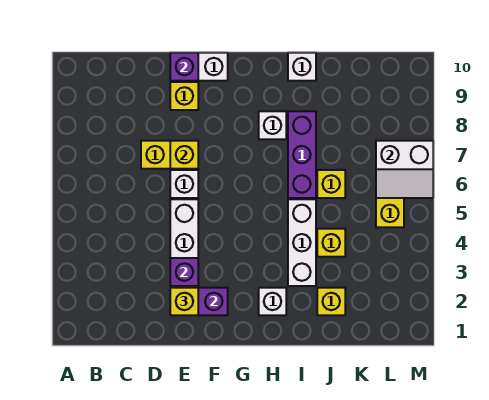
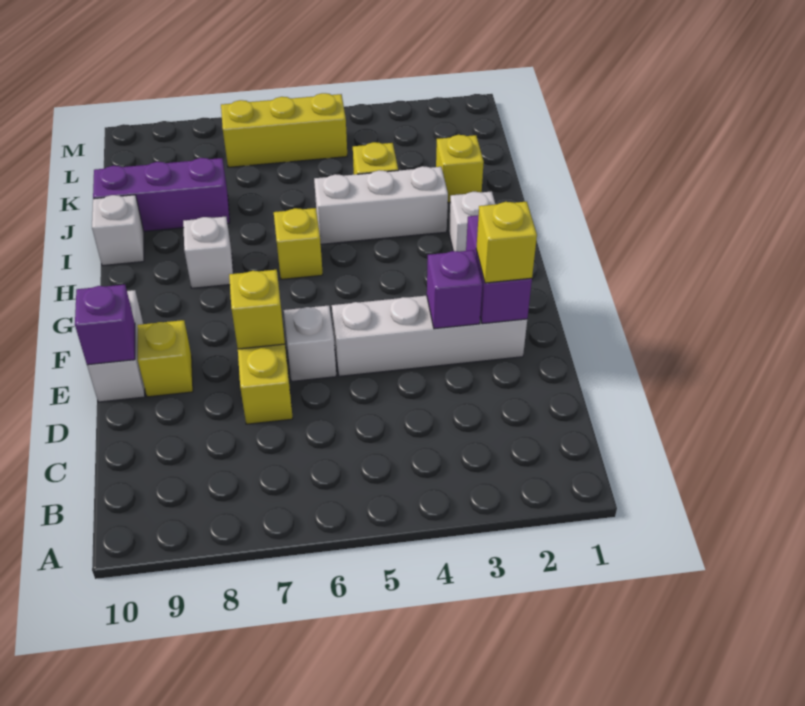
purple 1x3 brick [288,111,316,198] -> purple 1x3 brick moved to [93,158,230,231]
yellow 1x1 brick [317,170,345,198] -> yellow 1x1 brick moved to [274,208,323,279]
white 2x2 slope [376,141,433,198] -> none

